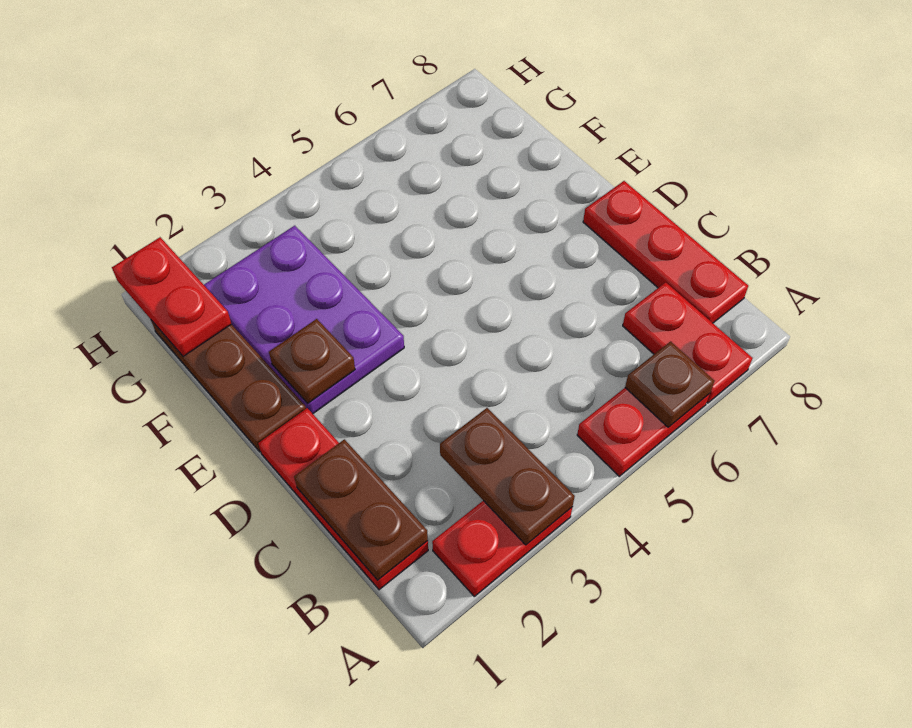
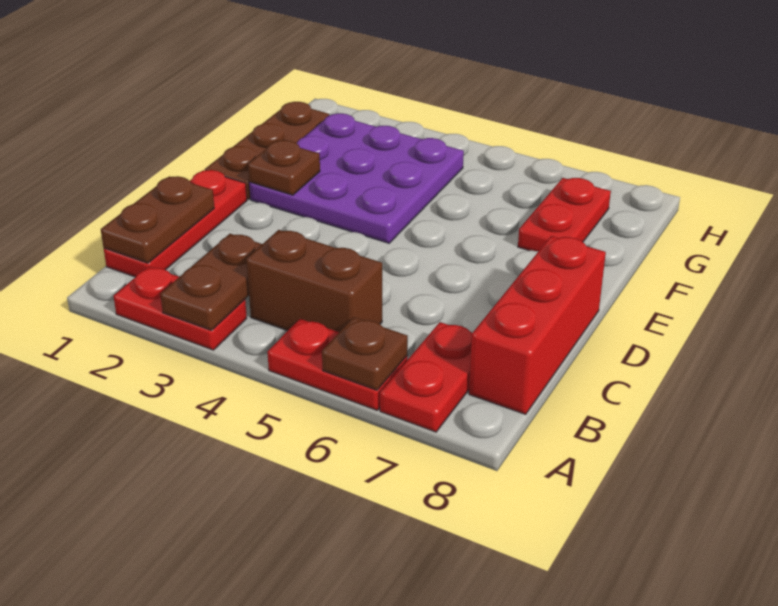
none -> brown 1x2 brick [246,230,382,332]
red 1x3 plate [583,181,748,323] -> red 1x3 brick [469,236,606,414]
purple 2x3 plate [204,226,404,414] -> purple 3x3 plate [249,113,464,243]
red 1x2 plate [112,237,231,356] -> red 1x2 plate moved to [518,178,611,251]

